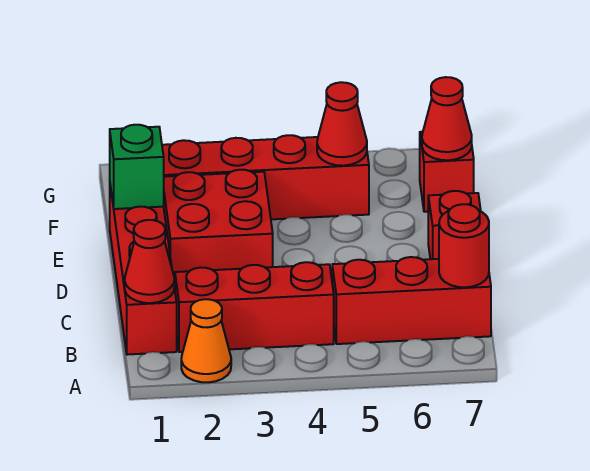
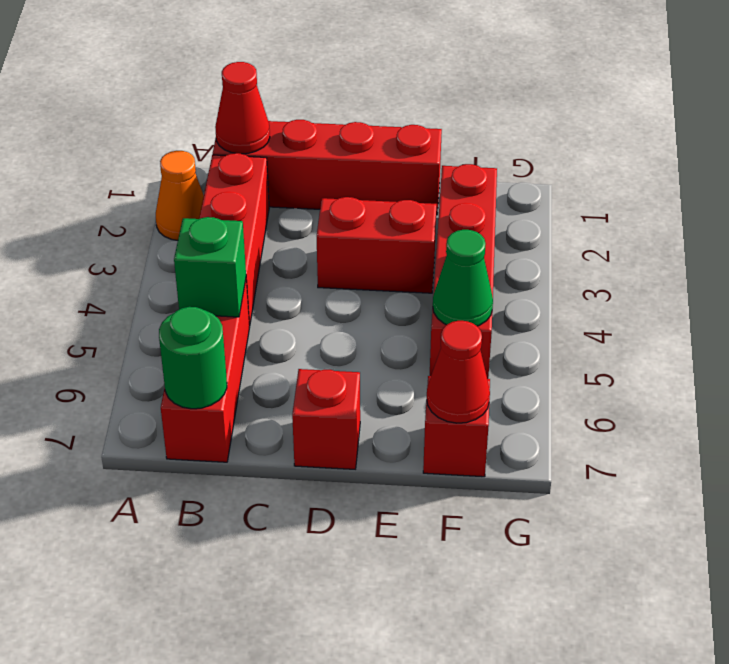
red 1x1 round brick [439,204,489,287] -> green 1x1 round brick [159,307,227,409]
red 2x2 brick [164,170,273,288] -> red 1x2 brick [317,197,437,293]
green 1x1 brick [110,125,164,209] -> green 1x1 brick moved to [174,217,246,317]
red 1x1 cone [317,82,367,166] -> green 1x1 cone [433,230,493,326]

